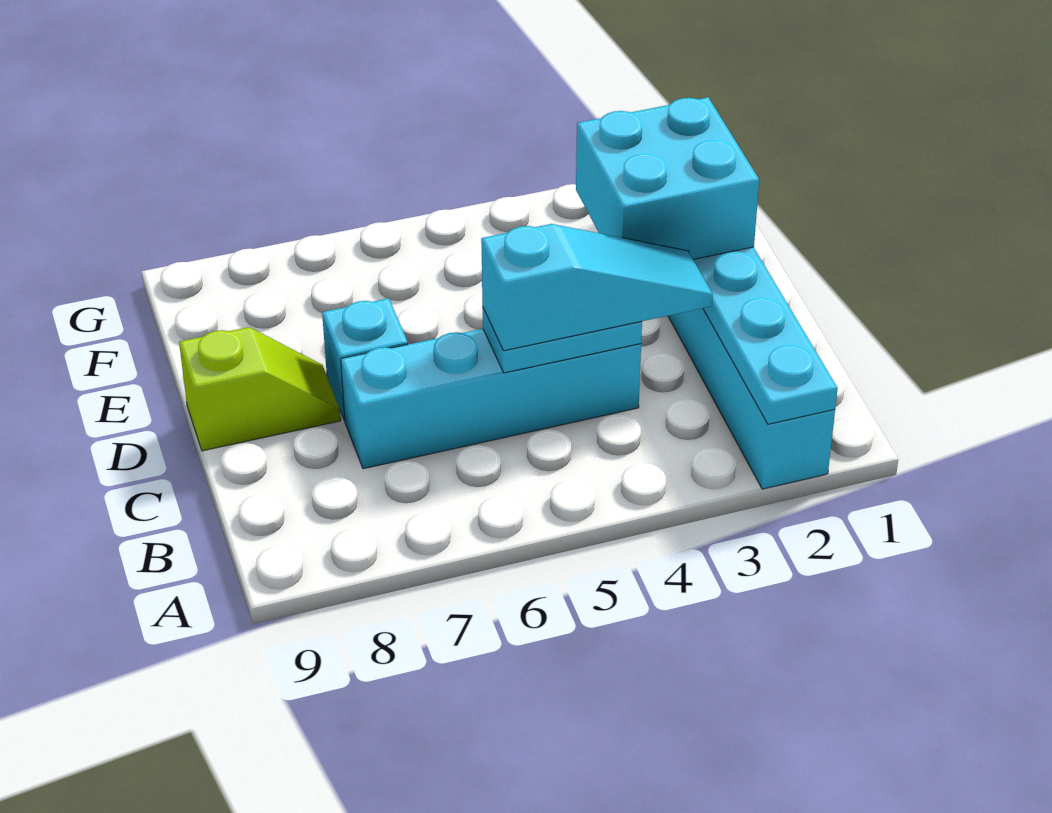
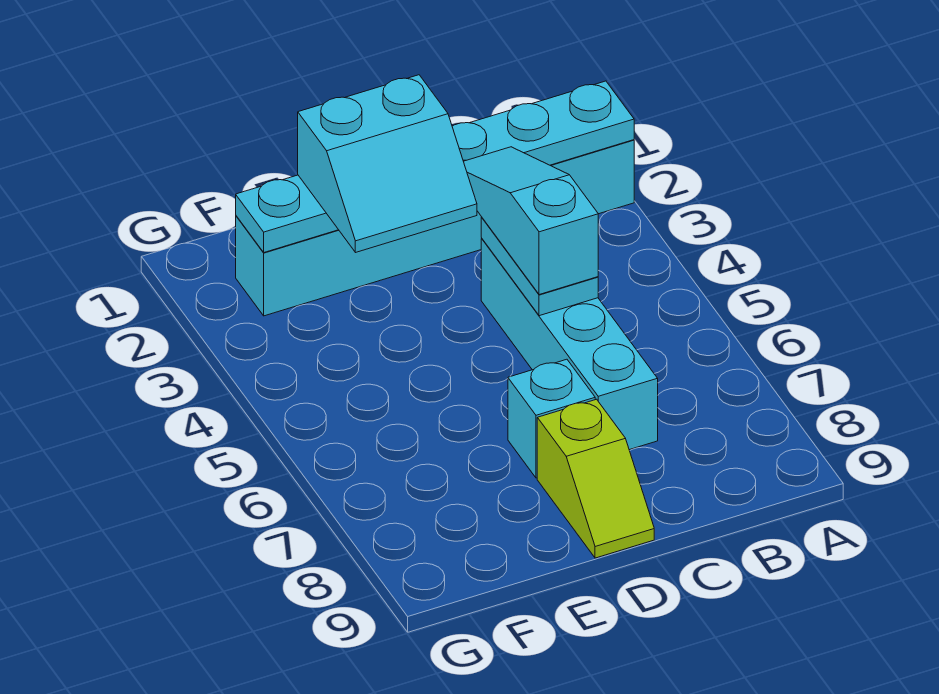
cyan 2x2 brick [576,97,759,259] -> cyan 2x2 slope [298,75,477,253]
lime 1x2 slope [179,327,341,451] -> lime 1x2 slope turned to [537,399,654,558]

